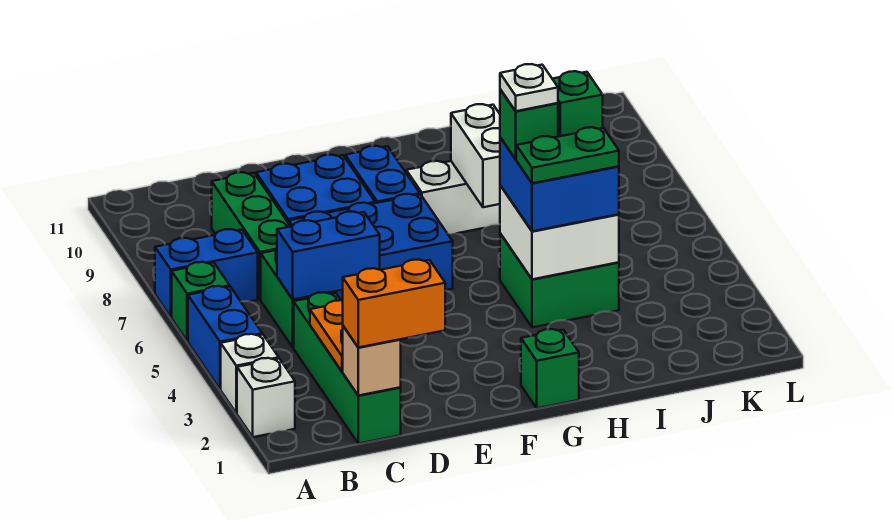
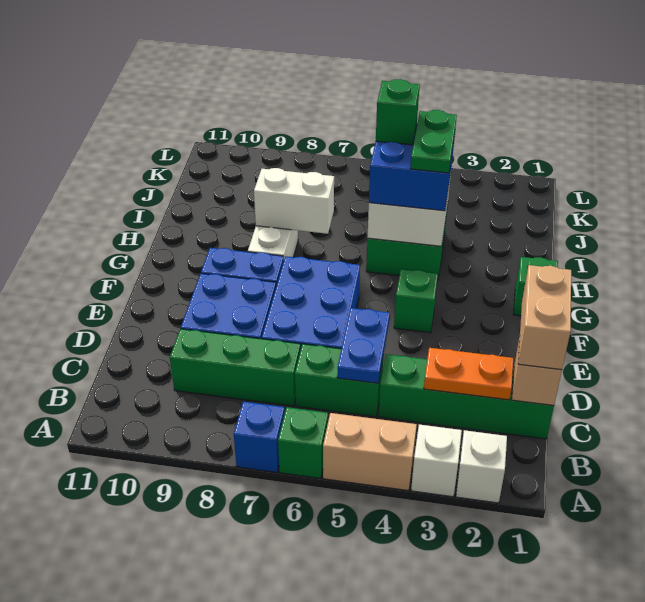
blue 1x2 brick [188,286,262,389] -> tan 1x2 brick [323,413,417,491]
blue 1x2 brick [155,229,258,317] -> blue 1x1 brick [234,402,284,472]
orange 1x2 brick [343,260,445,347] -> tan 1x2 brick [518,265,571,370]
blue 1x2 brick [277,212,380,299] -> blue 1x2 plate [337,308,390,383]
green 1x1 brick [500,89,558,159] -> green 1x1 brick moved to [394,269,438,333]
white 1x1 plate [500,64,558,111] -> none

